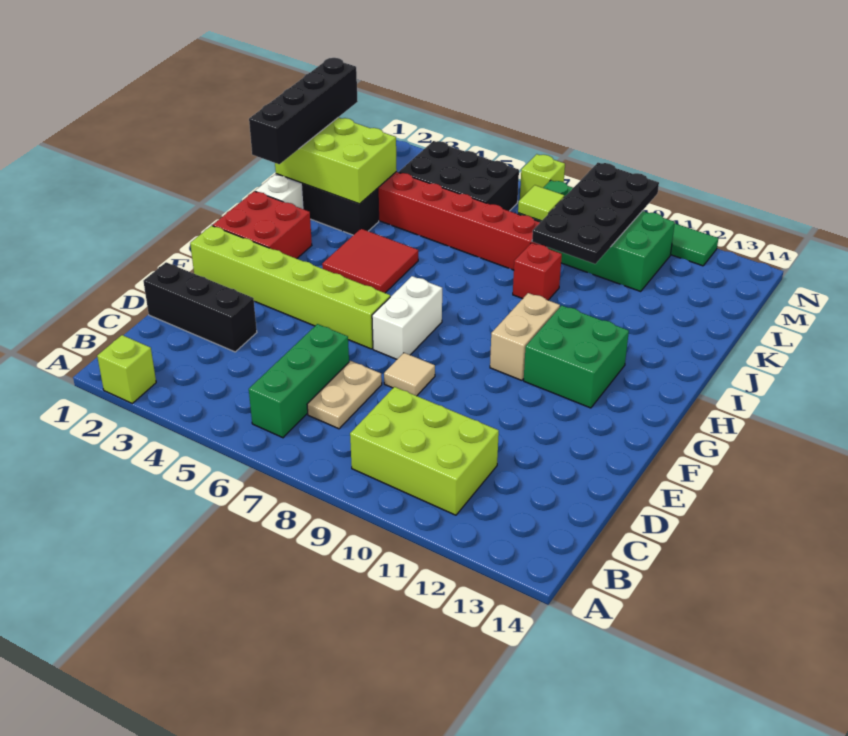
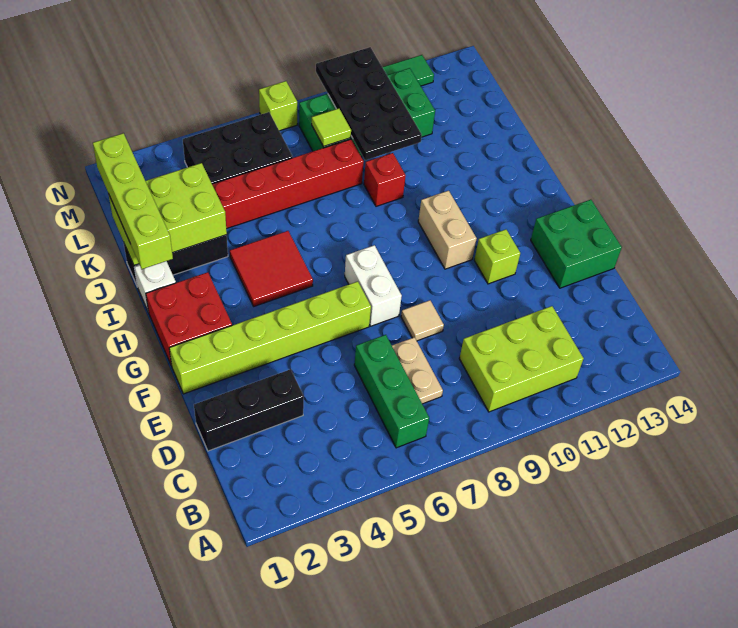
lime 1x1 brick [97,335,156,403] -> lime 1x1 brick moved to [474,229,520,284]
green 2x2 brick [524,305,629,408] -> green 2x2 brick moved to [531,200,622,288]
black 1x4 brick [249,58,358,164] -> lime 1x4 brick [93,133,173,269]

